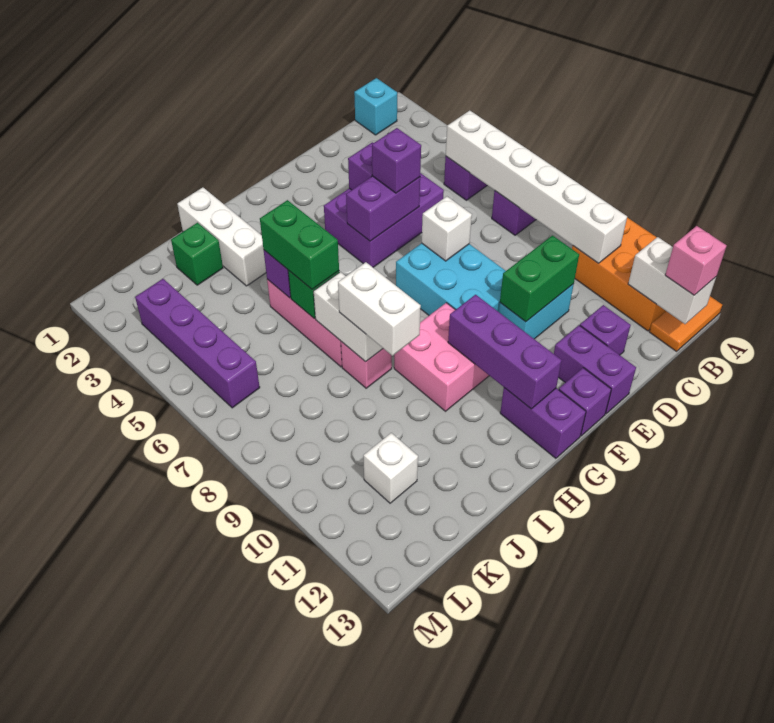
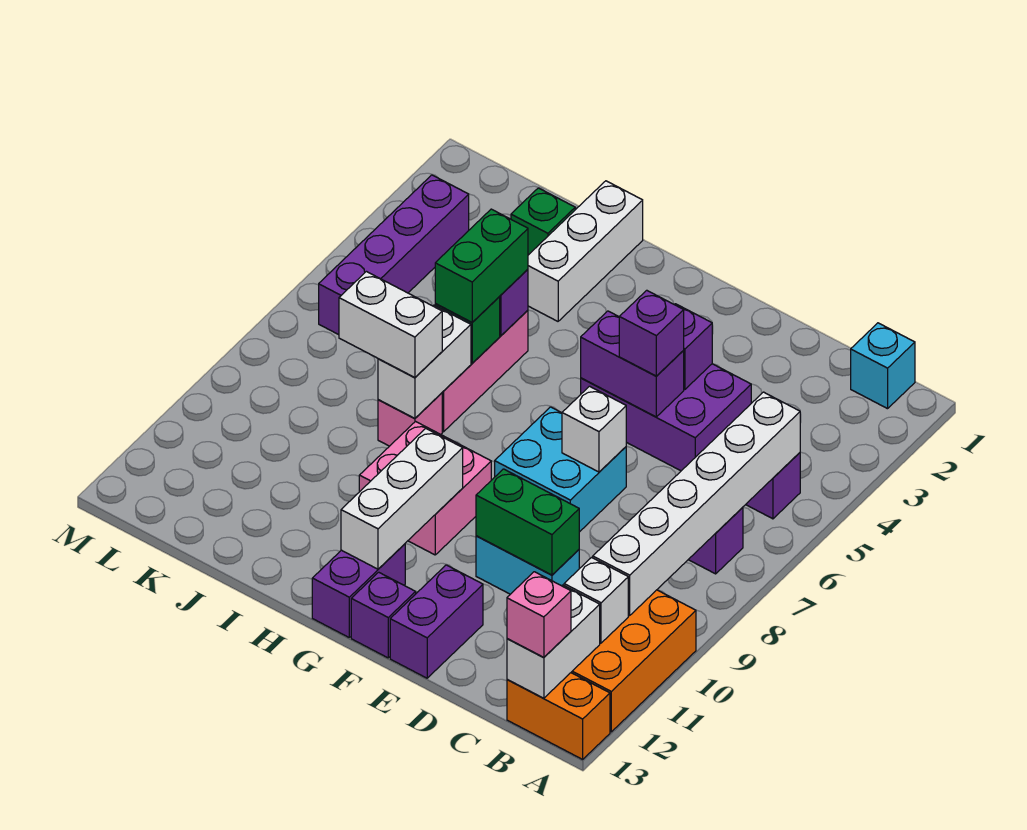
orange 1x2 tile [649,296,722,351] -> orange 1x2 brick [507,673,610,759]
purple 1x1 brick [580,305,631,355] -> none
cyan 2x3 brick [396,243,505,315] -> cyan 2x2 brick [495,407,626,532]
purple 1x3 brick [448,295,562,409] -> white 1x3 brick [341,428,463,569]
white 1x2 brick [338,262,421,356] -> white 1x2 brick turned to [339,272,442,377]
white 1x1 brick [363,433,418,503] -> white 1x1 brick moved to [564,558,628,643]

